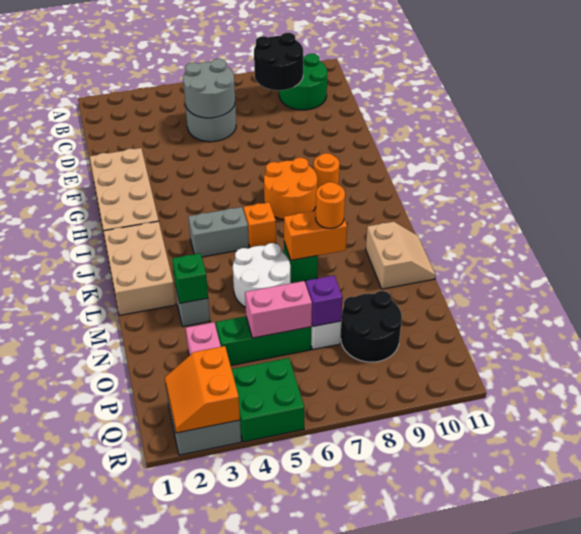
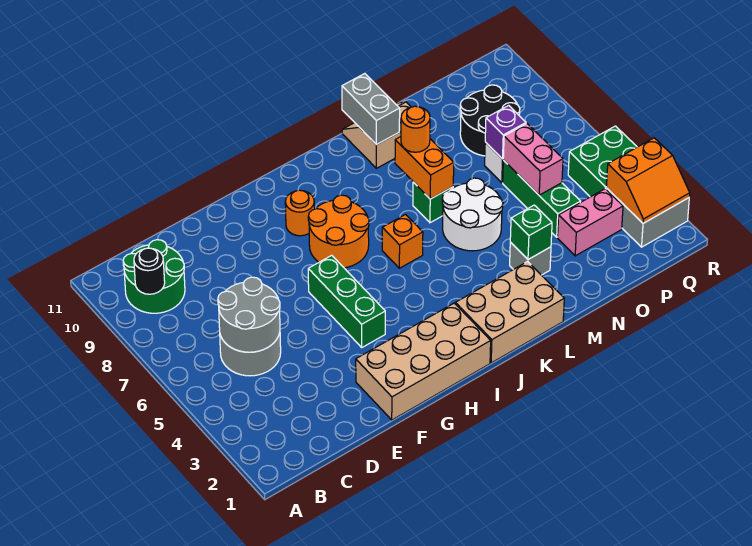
black 2x2 round brick [254,33,303,90] -> black 1x1 round brick [134,248,165,294]
none -> green 1x3 brick [308,255,385,347]
grey 1x2 brick [188,207,249,257] -> grey 1x2 brick moved to [342,74,400,145]

